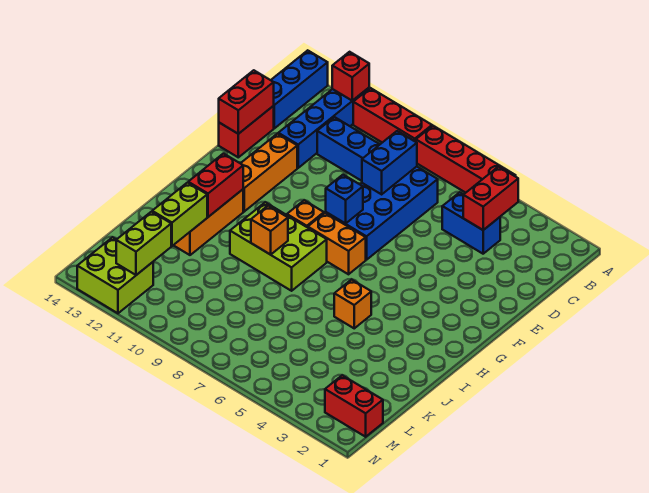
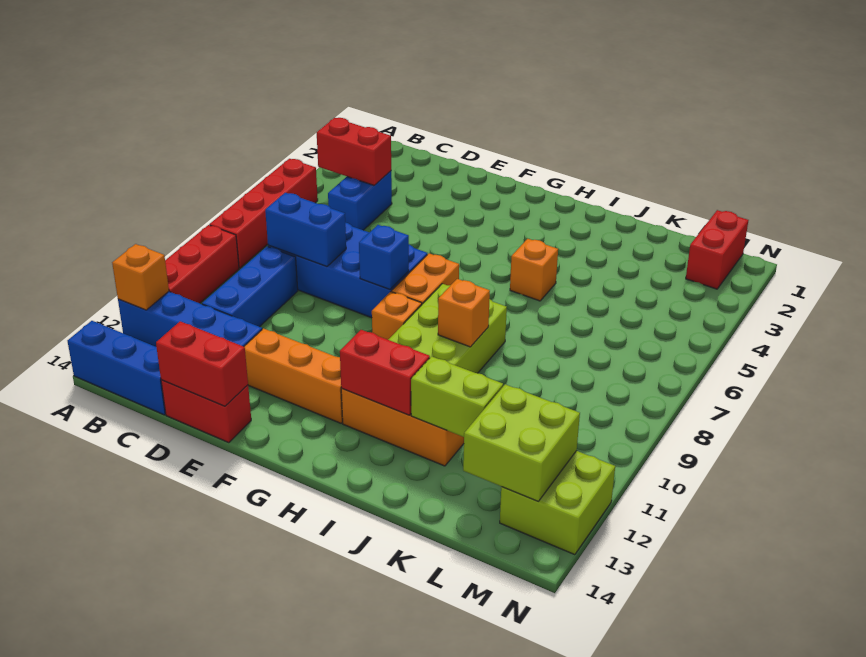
red 1x1 brick [332,52,369,101] -> orange 1x1 brick [112,244,169,310]
lime 1x2 brick [116,212,171,275] -> lime 2x2 brick [463,384,580,501]

